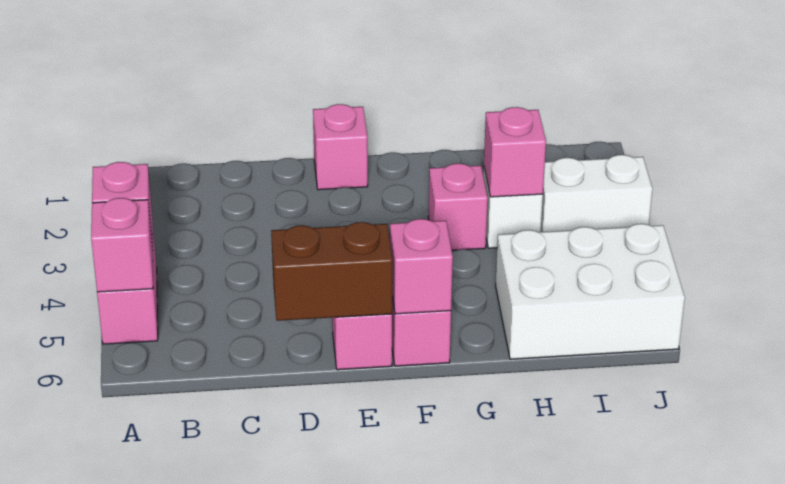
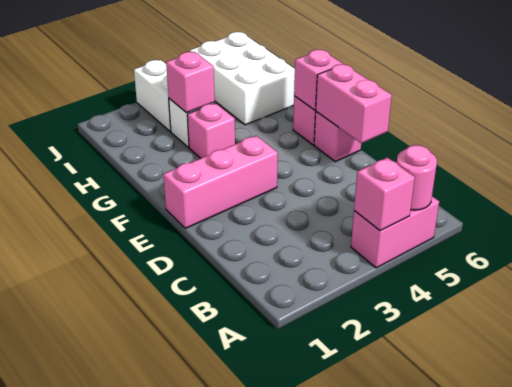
pink 1x1 brick [91,198,153,292] -> pink 1x1 round brick [397,145,437,210]
brown 1x2 brick [271,222,392,321] -> pink 1x2 brick [316,64,392,143]
pink 1x1 brick [313,104,368,190] -> pink 1x3 brick [163,136,278,228]

